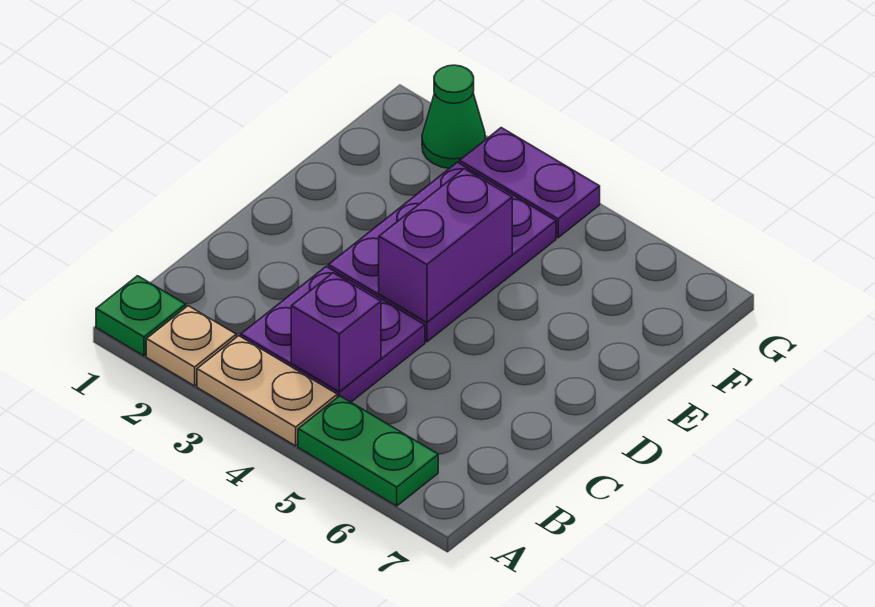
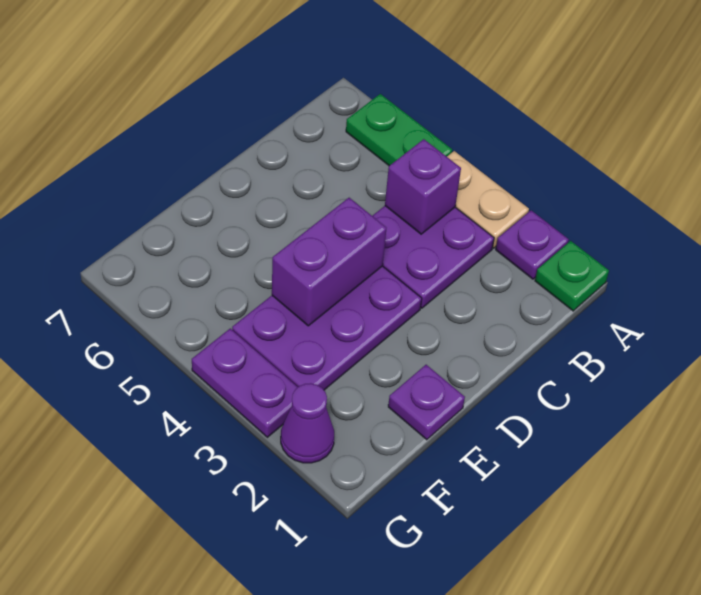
tan 1x1 plate [146,306,236,386] -> purple 1x1 plate [496,210,569,279]
none -> purple 1x1 plate [388,365,465,440]
green 1x1 cone [422,65,486,168] -> purple 1x1 cone [281,383,334,463]

